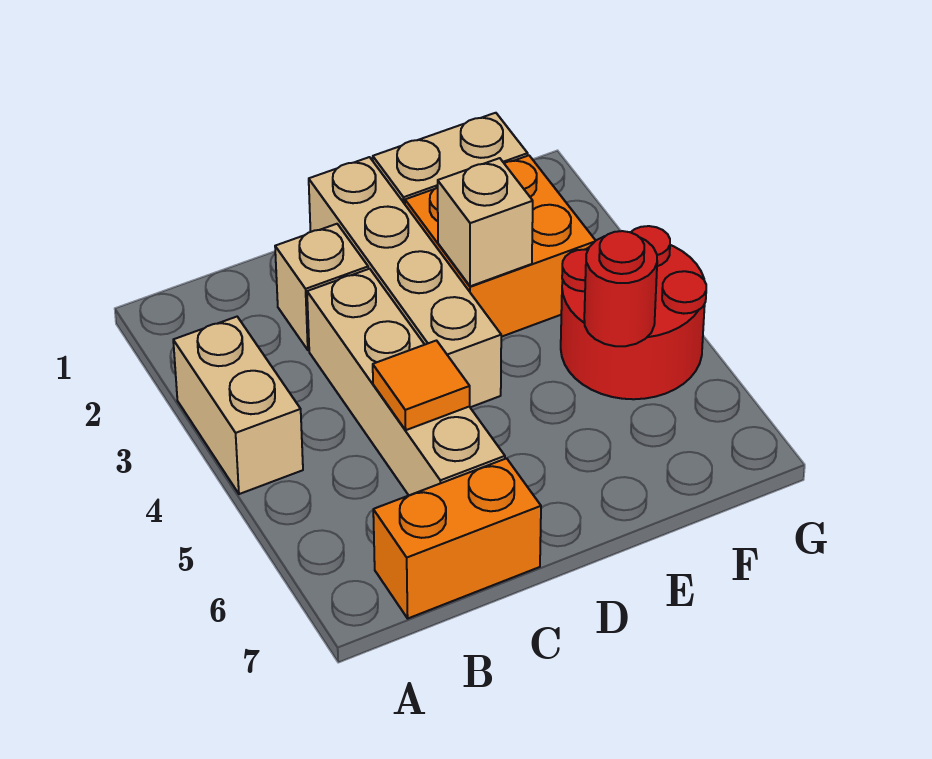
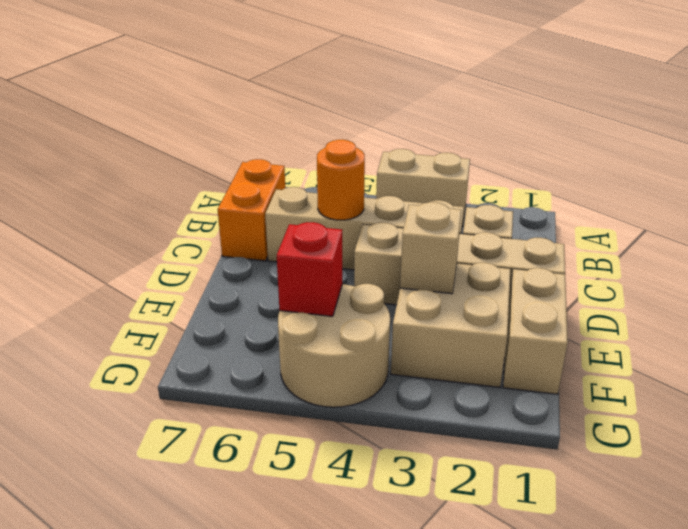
orange 1x1 tile [373,341,470,430] -> orange 1x1 round brick [317,140,365,220]
orange 2x2 brick [405,155,596,337] -> tan 2x2 brick [391,263,510,387]
red 2x2 round brick [561,226,706,399] -> tan 2x2 round brick [278,284,390,407]
red 1x1 round brick [584,231,657,346] -> red 1x1 brick [277,222,342,316]

